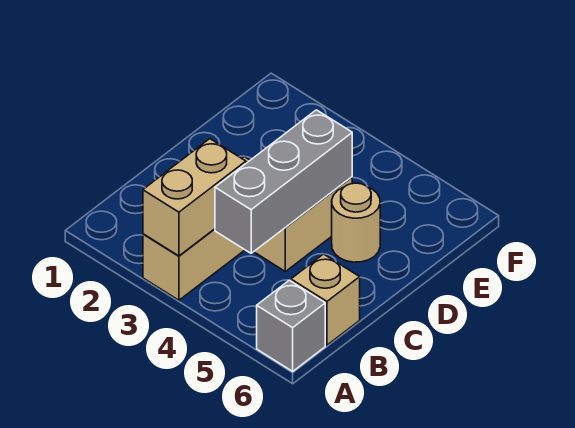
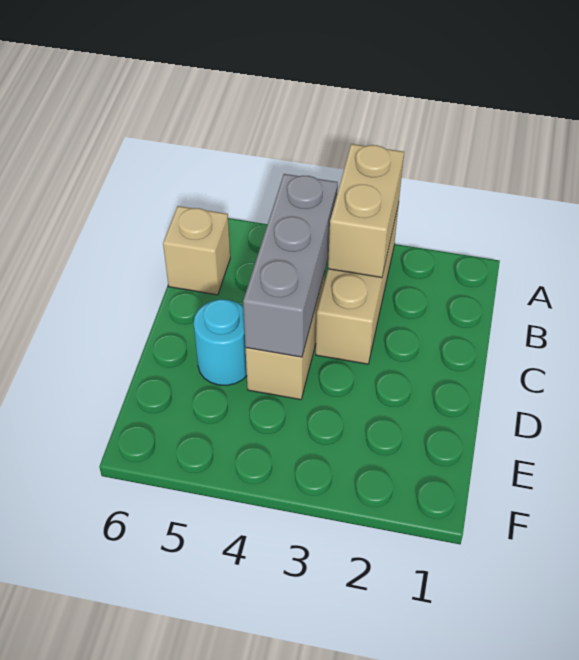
grey 1x1 brick [257,280,325,371] -> none
tan 1x1 round brick [332,183,380,262] -> cyan 1x1 round brick [194,299,247,385]

